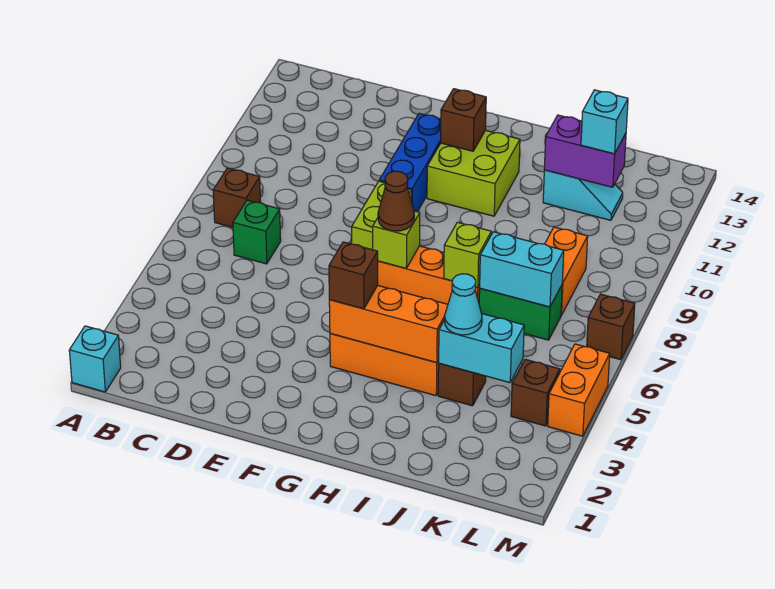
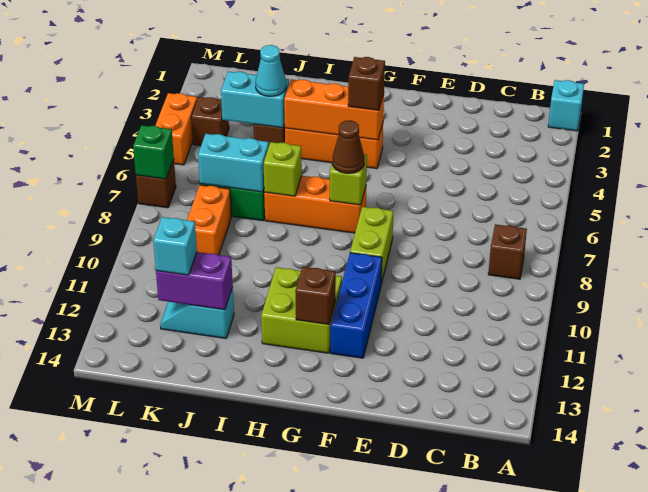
green 1x1 brick [233,200,281,264] -> green 1x1 brick moved to [133,125,174,179]

